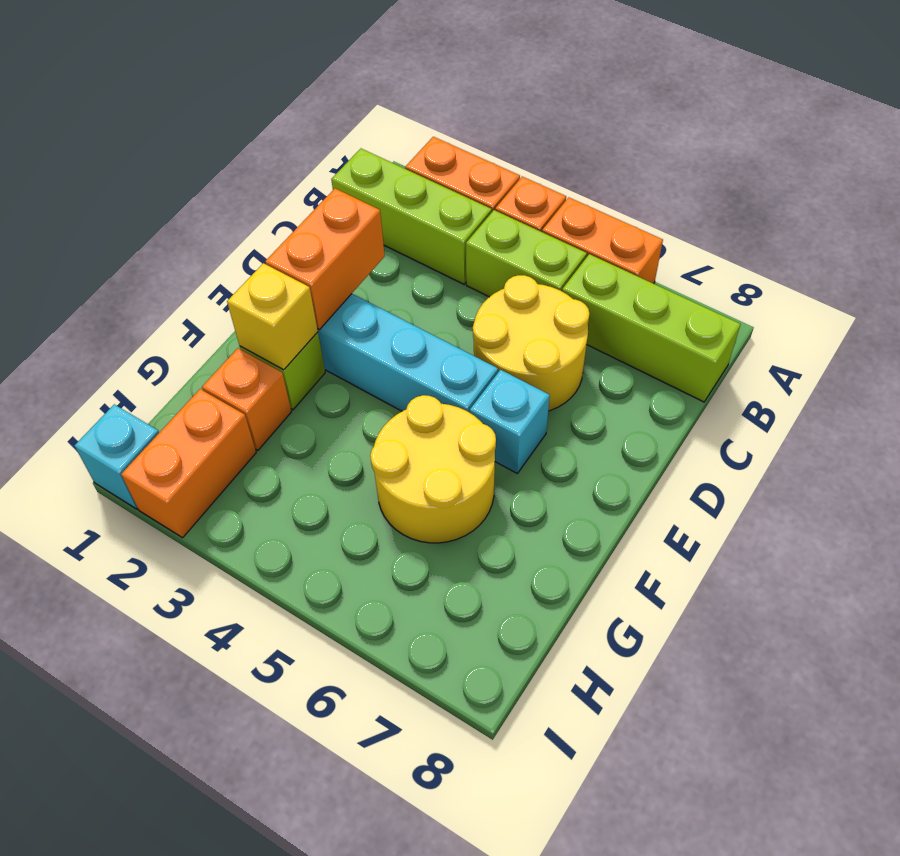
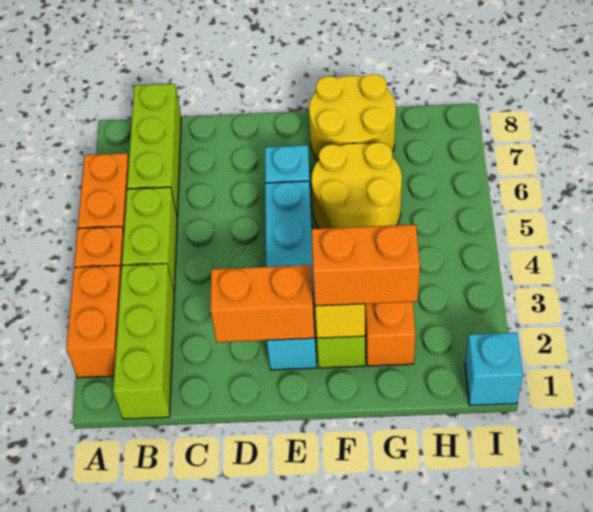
yellow 2x2 round brick [473,275,590,411] -> yellow 2x2 round brick moved to [309,74,396,160]
orange 1x2 brick [121,389,256,538] -> orange 1x2 brick moved to [312,225,420,306]

